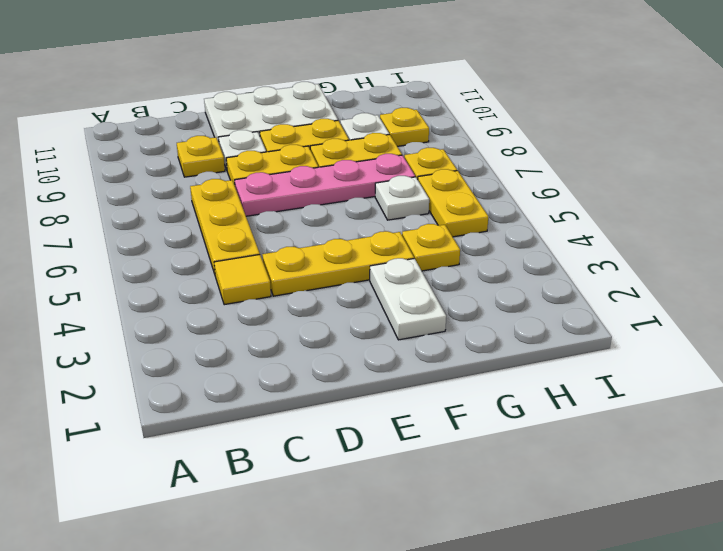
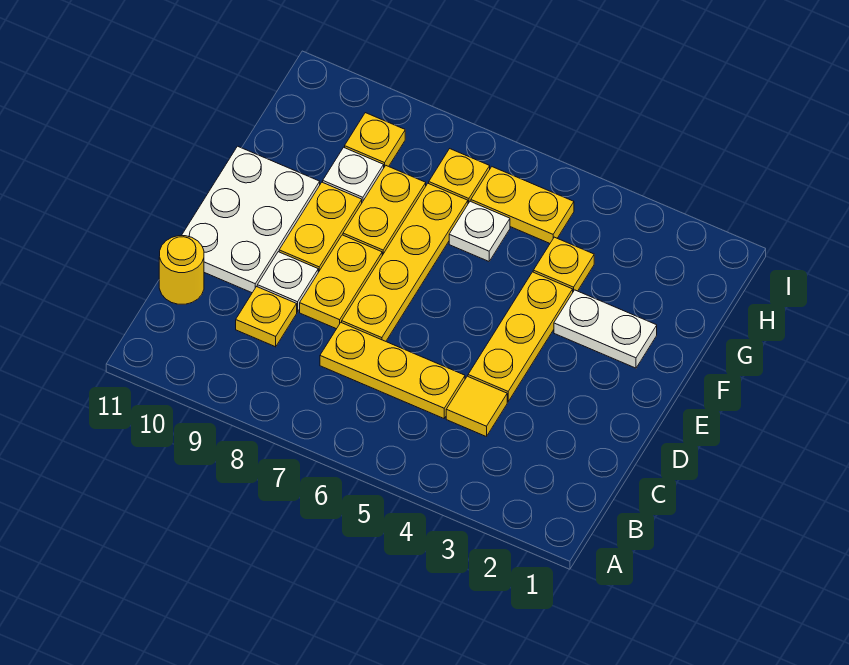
none -> yellow 1x1 round brick [159,236,204,304]
pink 1x4 plate [235,154,415,216] -> yellow 1x4 plate [342,183,468,341]

